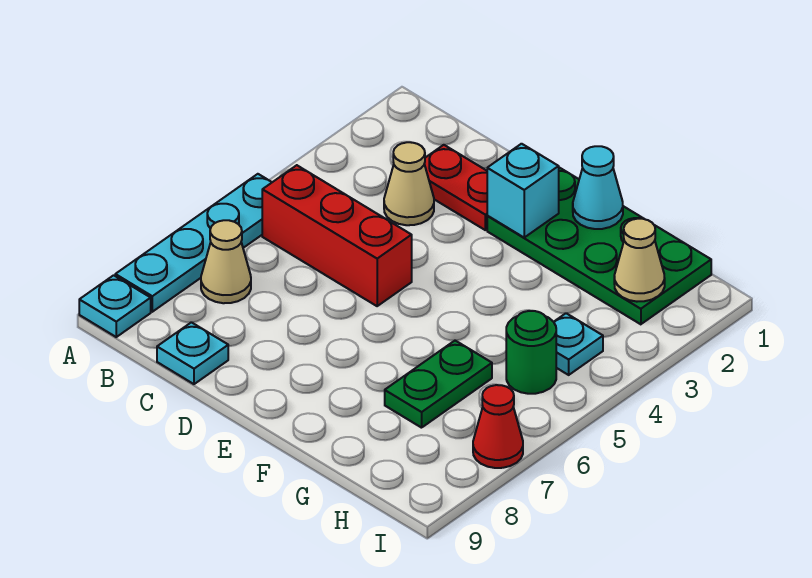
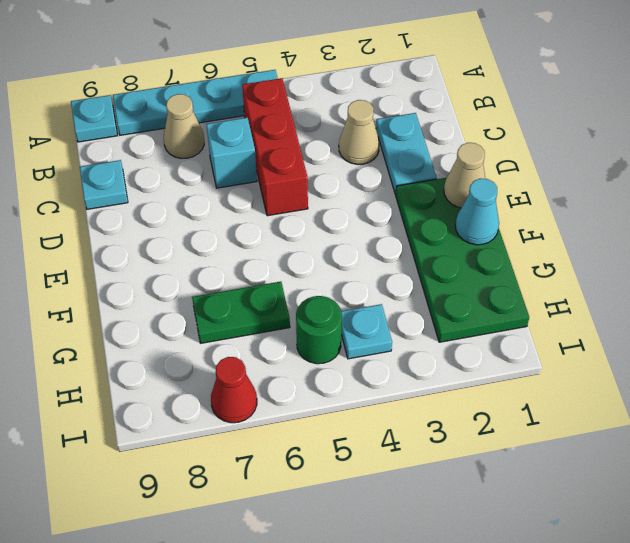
red 1x2 plate [424,145,487,230] -> cyan 1x2 plate [376,113,437,194]
cyan 1x1 brick [487,144,559,237] -> cyan 1x1 brick moved to [206,118,257,188]
tan 1x1 cone [614,219,665,302] -> tan 1x1 cone moved to [444,143,485,208]

